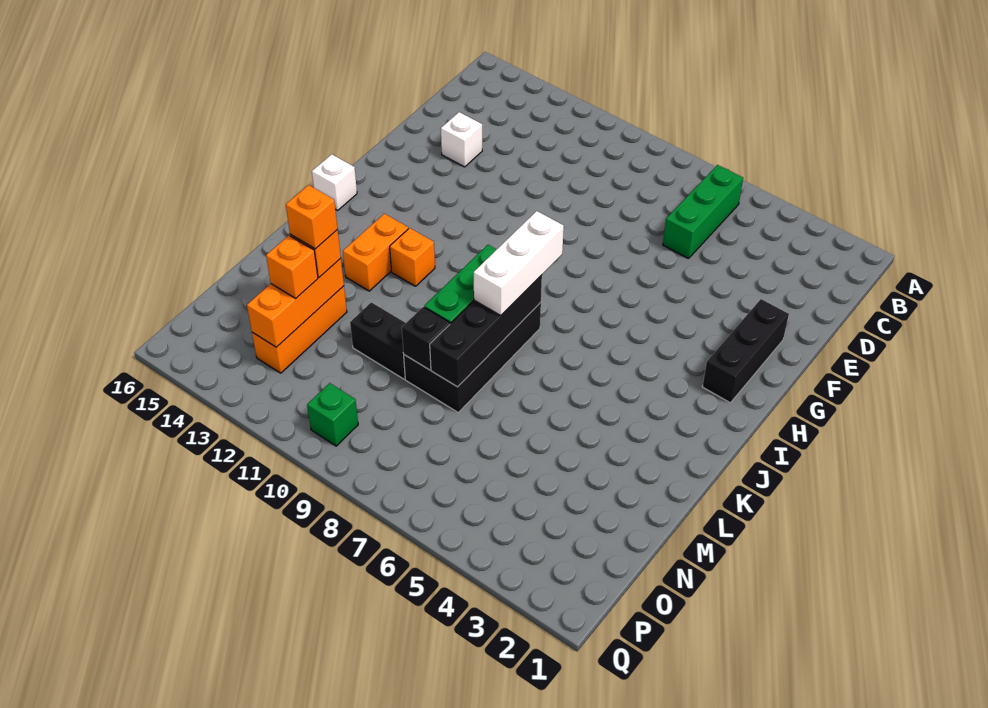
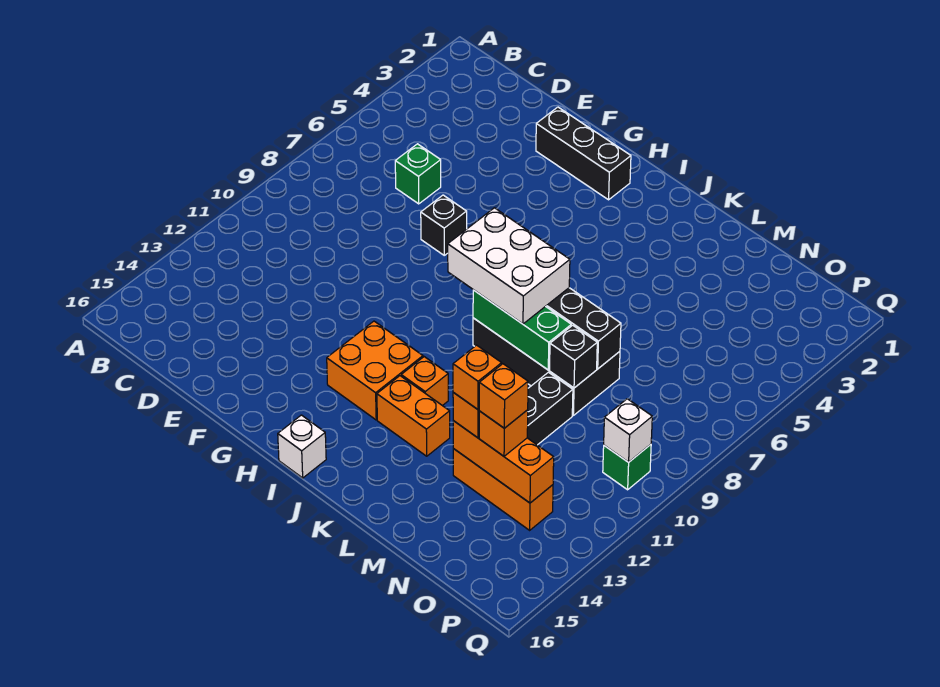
green 1x3 brick [663,165,743,259] -> green 1x1 brick [395,144,441,204]
white 1x1 brick [441,112,482,167] -> white 1x1 brick moved to [604,399,652,462]
none -> black 1x1 brick [421,195,467,255]
none -> orange 2x2 brick [327,321,423,420]
white 1x3 brick [474,211,564,316] -> white 2x3 brick [448,208,570,324]
none -> orange 1x1 brick [479,364,528,428]

